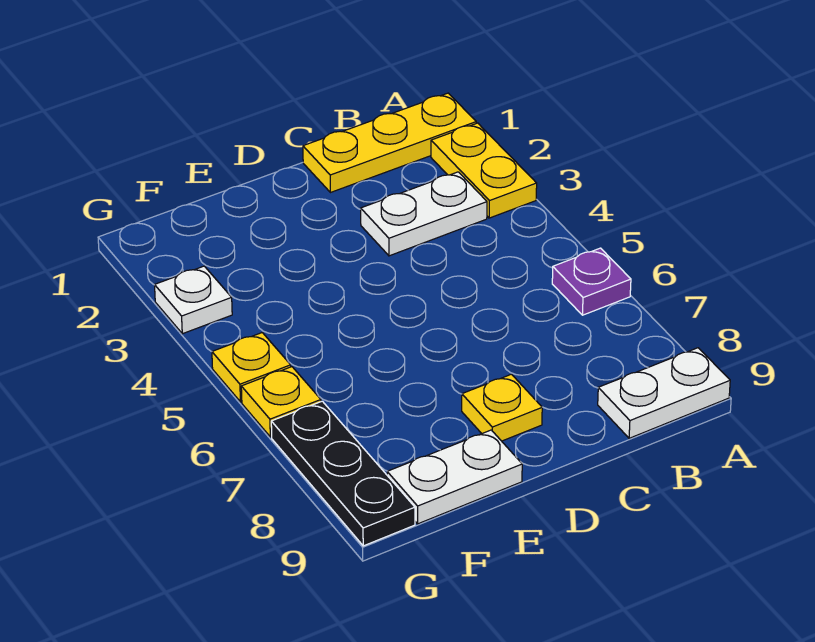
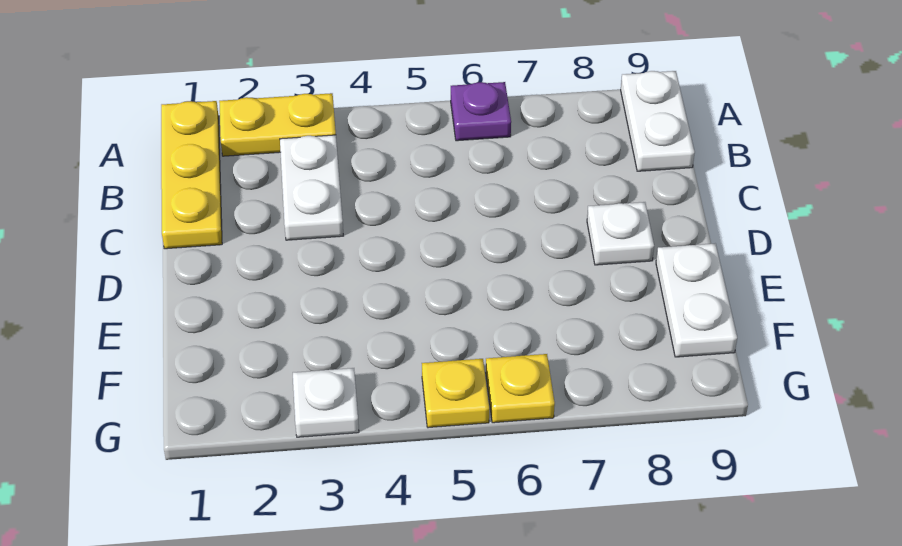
yellow 1x1 plate [462,374,542,441] -> white 1x1 plate [587,202,654,265]
black 1x3 plate [271,401,415,546] -> none

